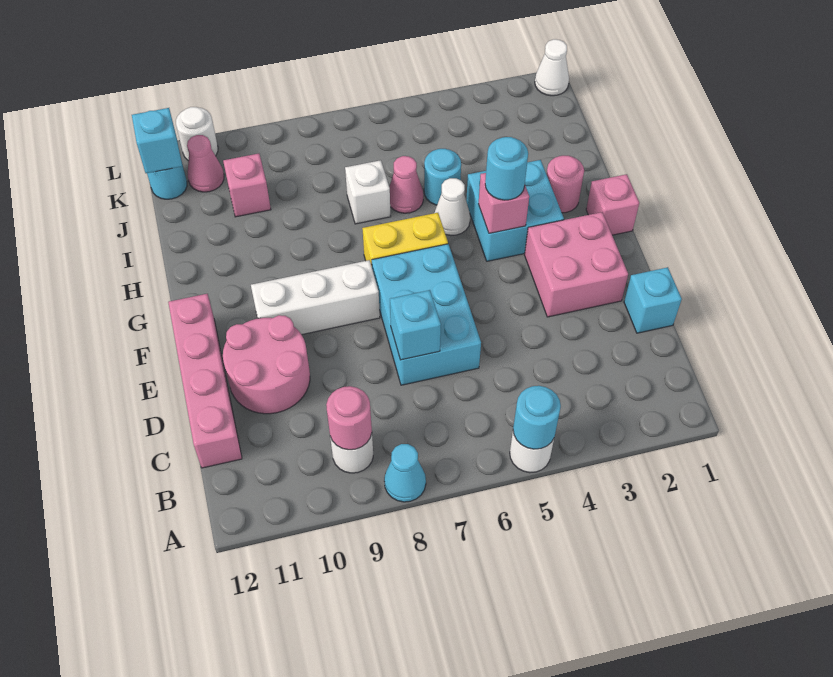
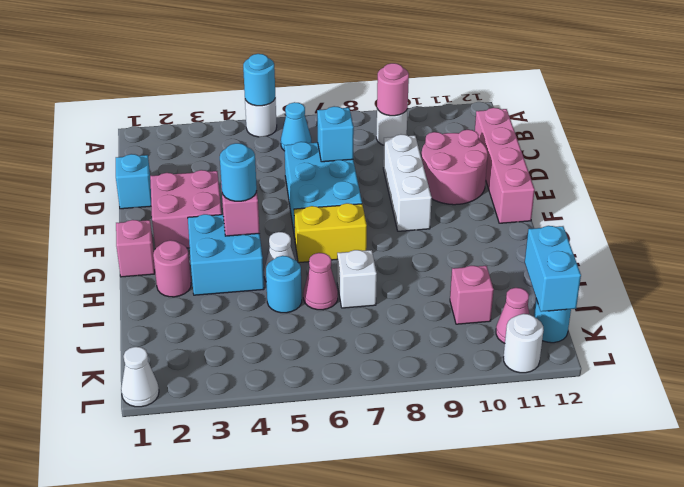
cyan 1x1 cone [384,444,426,502] -> cyan 1x1 cone moved to [281,102,311,151]
white 1x3 brick [251,260,380,335] -> white 1x3 brick turned to [383,134,432,231]
cyan 1x1 brick [132,108,182,173] -> cyan 1x2 brick [525,226,581,312]

